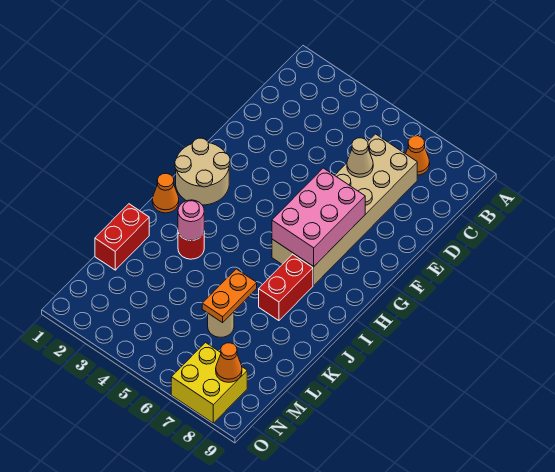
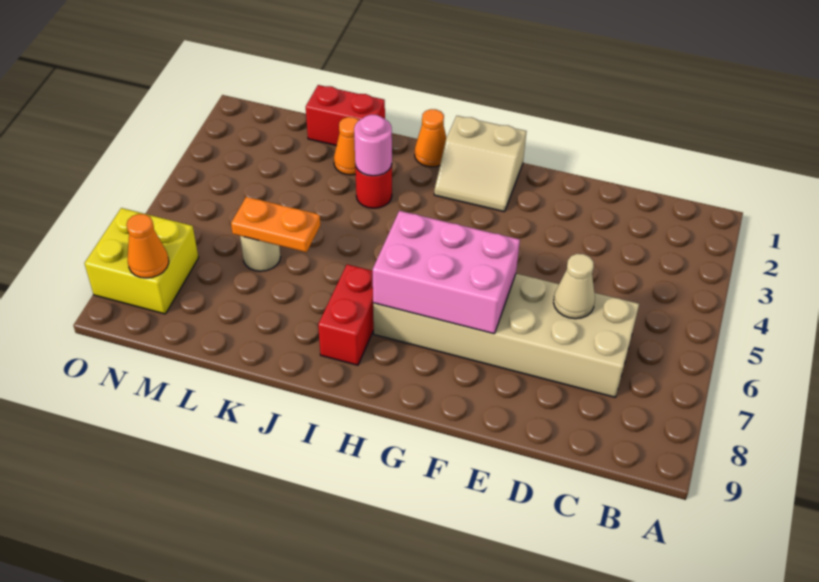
orange 1x1 cone [406,136,430,175] -> orange 1x1 cone moved to [334,117,359,175]
tan 2x2 round brick [175,138,230,205] -> tan 2x2 slope [434,116,527,212]
red 1x2 brick [259,254,313,321] -> red 1x2 brick turned to [318,264,374,365]

